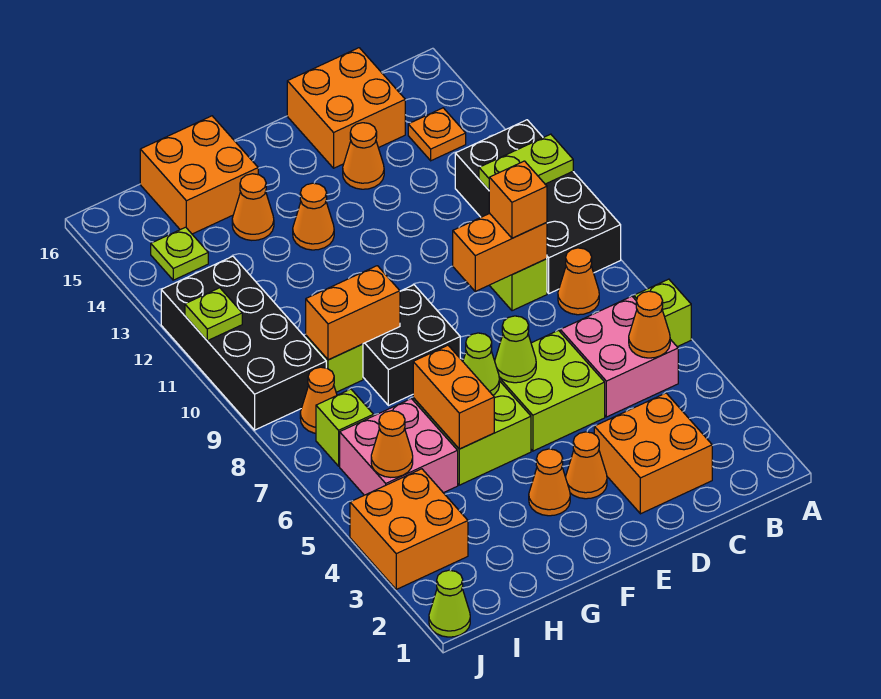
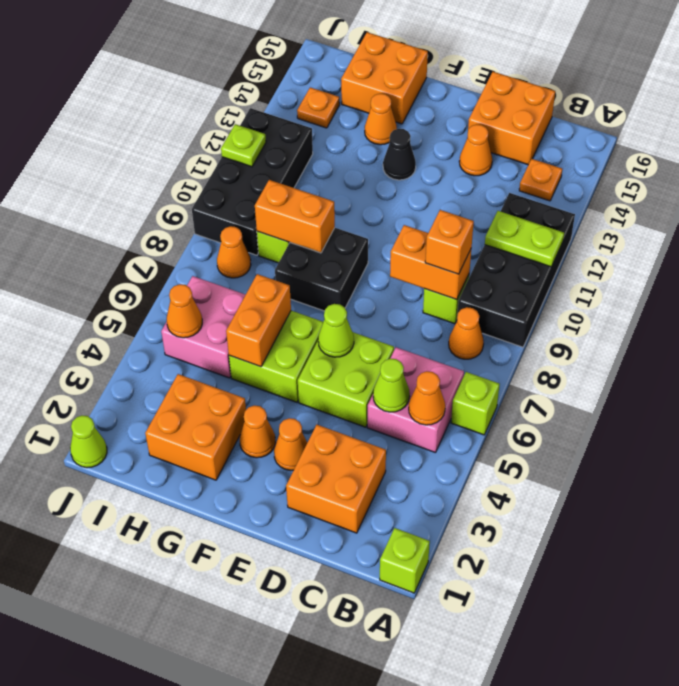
lime 1x1 cone [463,333,499,395] -> lime 1x1 cone moved to [373,359,410,412]
orange 1x1 cone [293,183,334,250] -> black 1x1 cone [383,129,416,180]
orange 2x2 brick [350,469,468,589] -> orange 2x2 brick moved to [145,374,246,480]
lime 1x1 brick [316,389,374,466] -> lime 1x1 brick moved to [380,528,430,593]
lime 1x1 plate [151,227,208,280] -> orange 1x1 plate [297,87,340,128]

